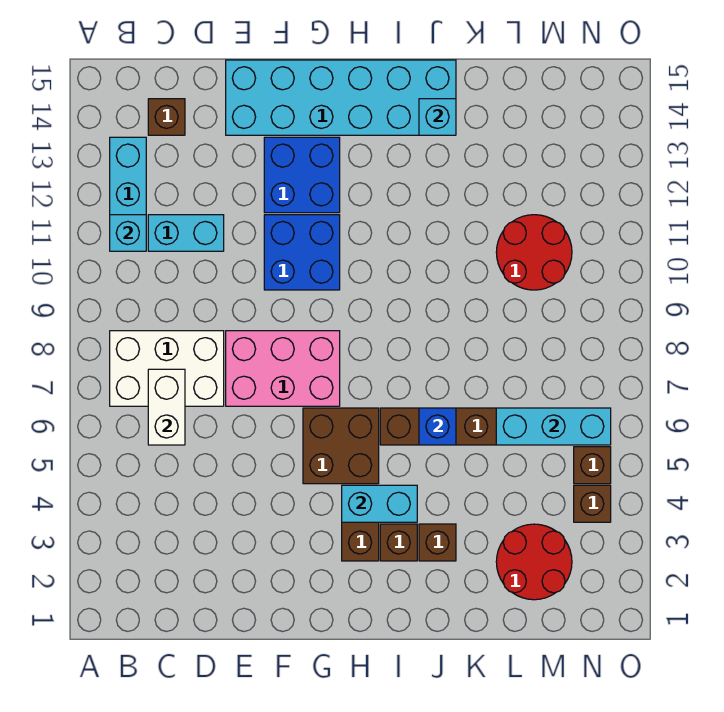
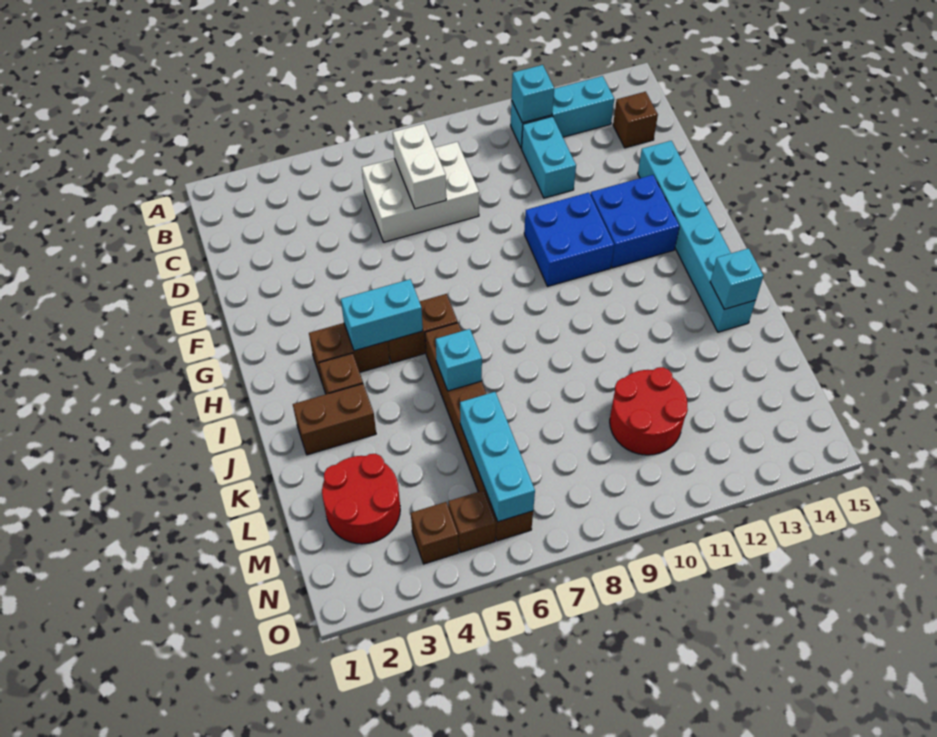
white 2x3 brick [110,331,224,406] -> white 2x3 brick turned to [362,142,479,242]
white 1x2 brick [148,369,185,445] -> white 1x2 brick turned to [393,124,446,209]
pink 2x3 brick [226,331,340,406] -> none
cyan 2x6 brick [226,60,456,135] -> cyan 1x6 brick [638,141,756,332]
brown 2x2 brick [303,408,379,484] -> brown 1x2 brick [388,294,458,363]
cyan 1x2 brick [342,485,417,522] -> cyan 1x2 brick turned to [341,279,423,351]
brown 1x1 brick [419,524,456,561] -> brown 1x2 brick [293,384,376,455]
blue 1x1 brick [419,408,456,445] -> cyan 1x1 brick [436,329,482,391]

